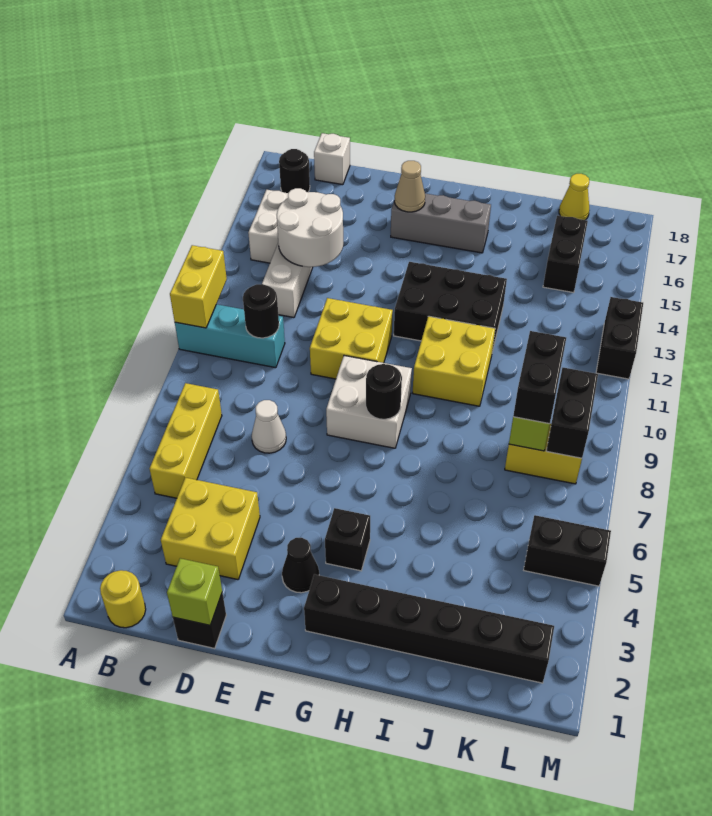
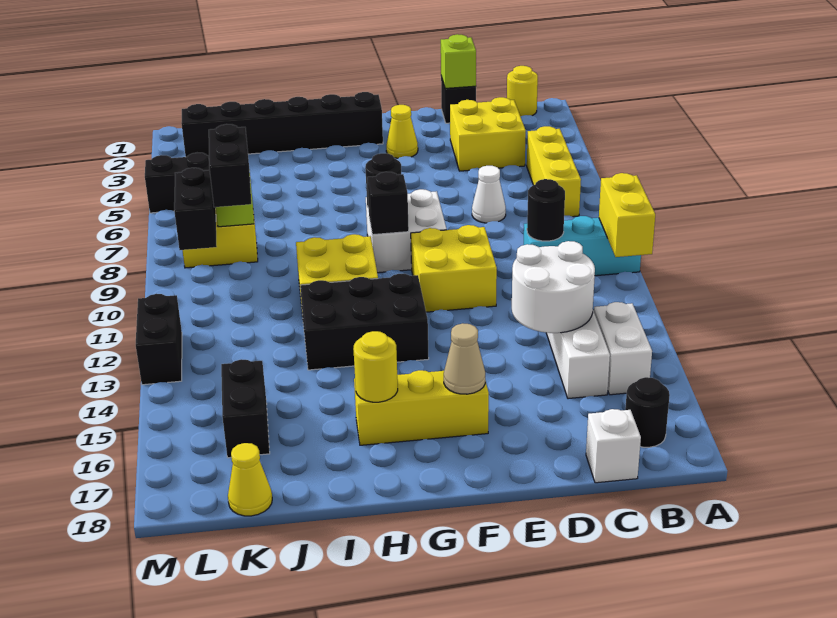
black 1x1 cone [282,538,319,593] -> yellow 1x1 cone [386,105,418,158]
grey 1x3 brick [391,194,491,253] -> yellow 1x3 brick [354,370,489,445]
black 1x1 brick [325,508,370,571] -> black 1x1 brick moved to [367,172,409,235]
none -> yellow 1x1 round brick [353,331,398,402]

